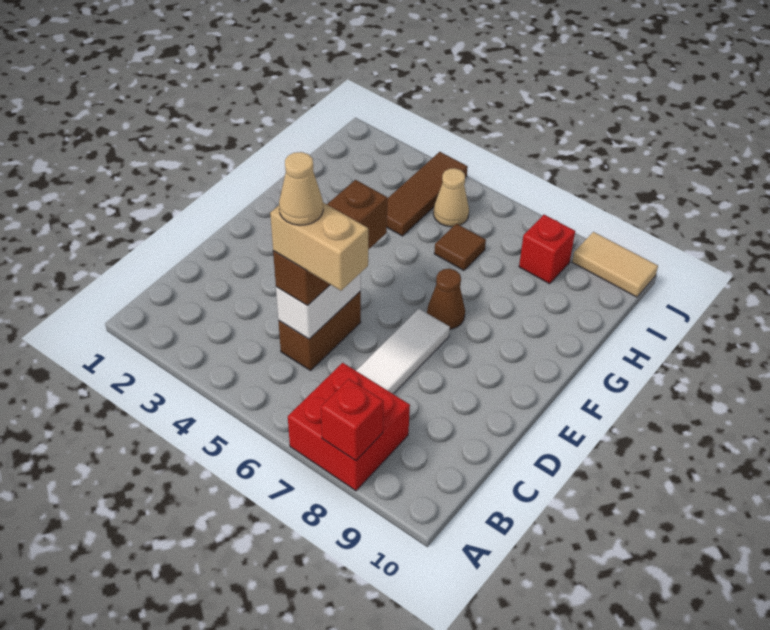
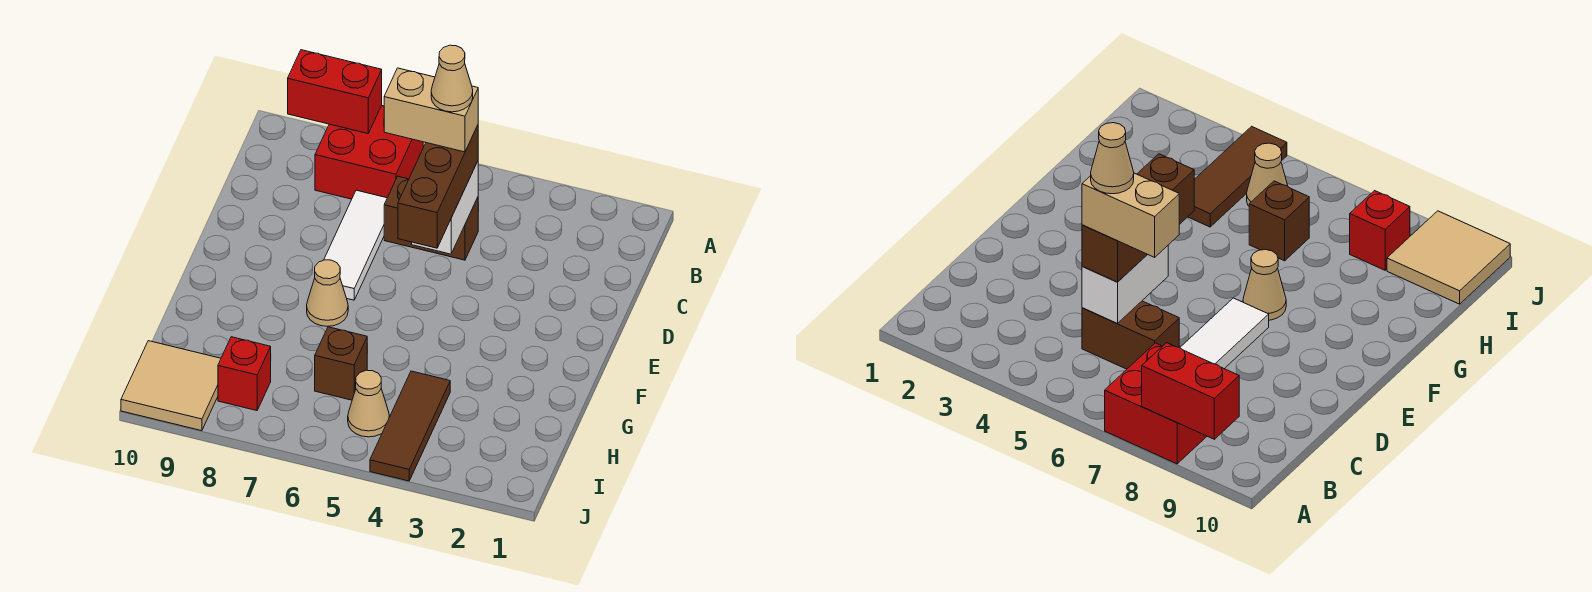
red 1x1 brick [321,379,383,461] -> red 1x2 brick [288,50,382,133]
brown 1x2 brick [278,291,361,371] -> brown 1x2 brick turned to [384,176,478,260]
brown 1x1 cone [427,269,465,329] -> tan 1x1 cone [307,260,348,326]
brown 1x1 tile [434,224,486,270] -> brown 1x1 brick [315,327,367,400]
tan 1x2 tile [572,232,658,297] -> tan 2x2 tile [121,341,221,431]

